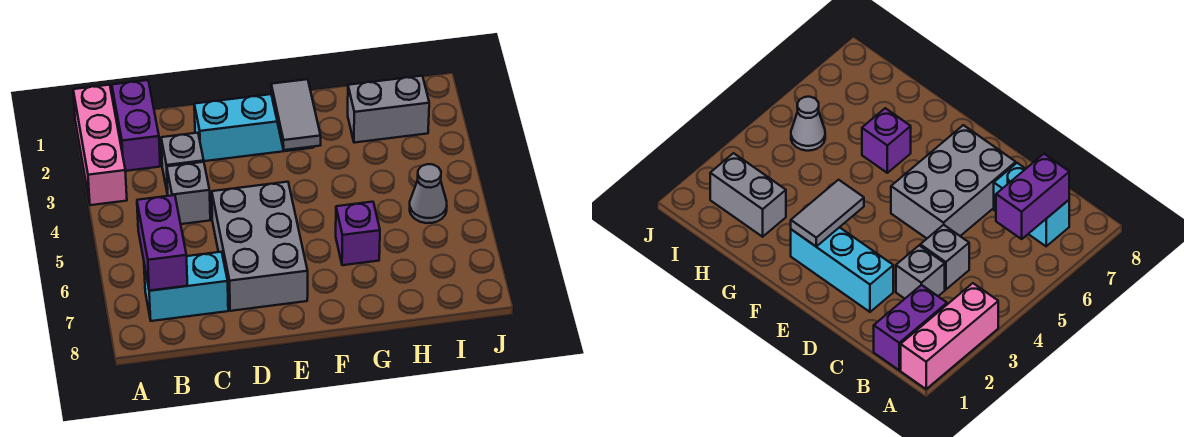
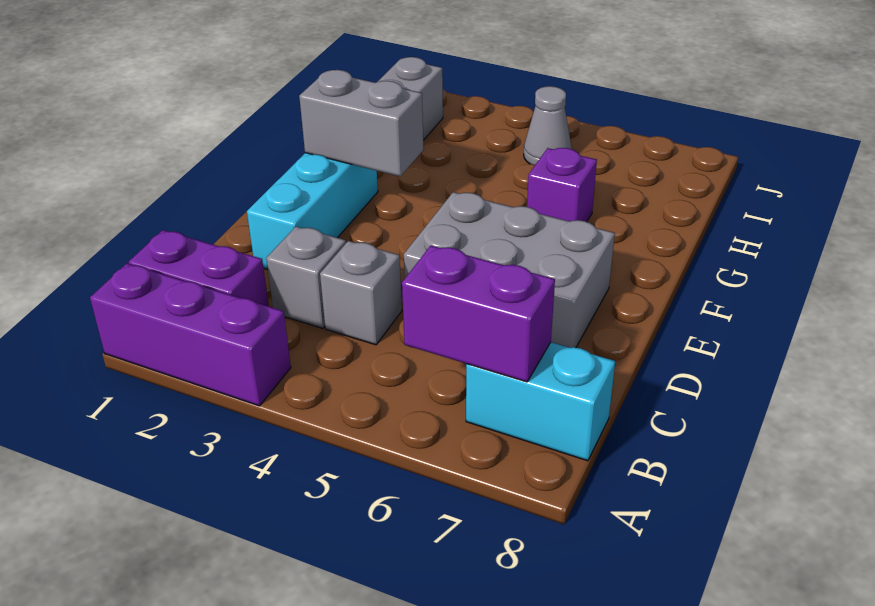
pink 1x3 brick [73,85,127,205] -> purple 1x3 brick [90,263,291,406]
cyan 1x2 brick [144,252,228,321] -> cyan 1x2 brick turned to [466,342,615,461]
grey 1x2 tile [271,79,321,150] -> grey 1x2 brick [299,70,423,176]

